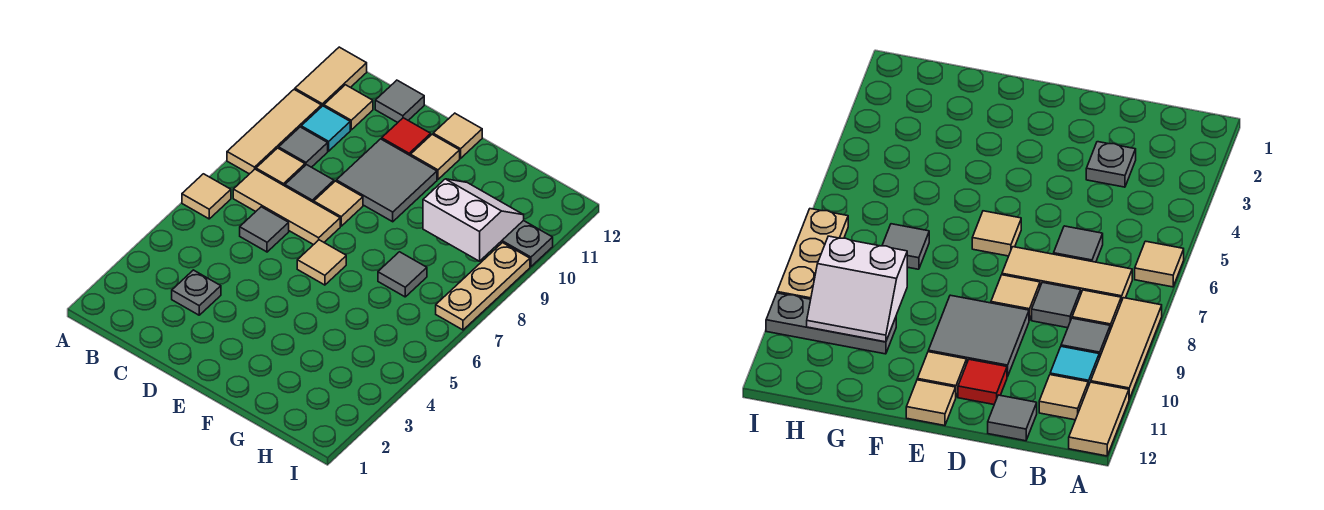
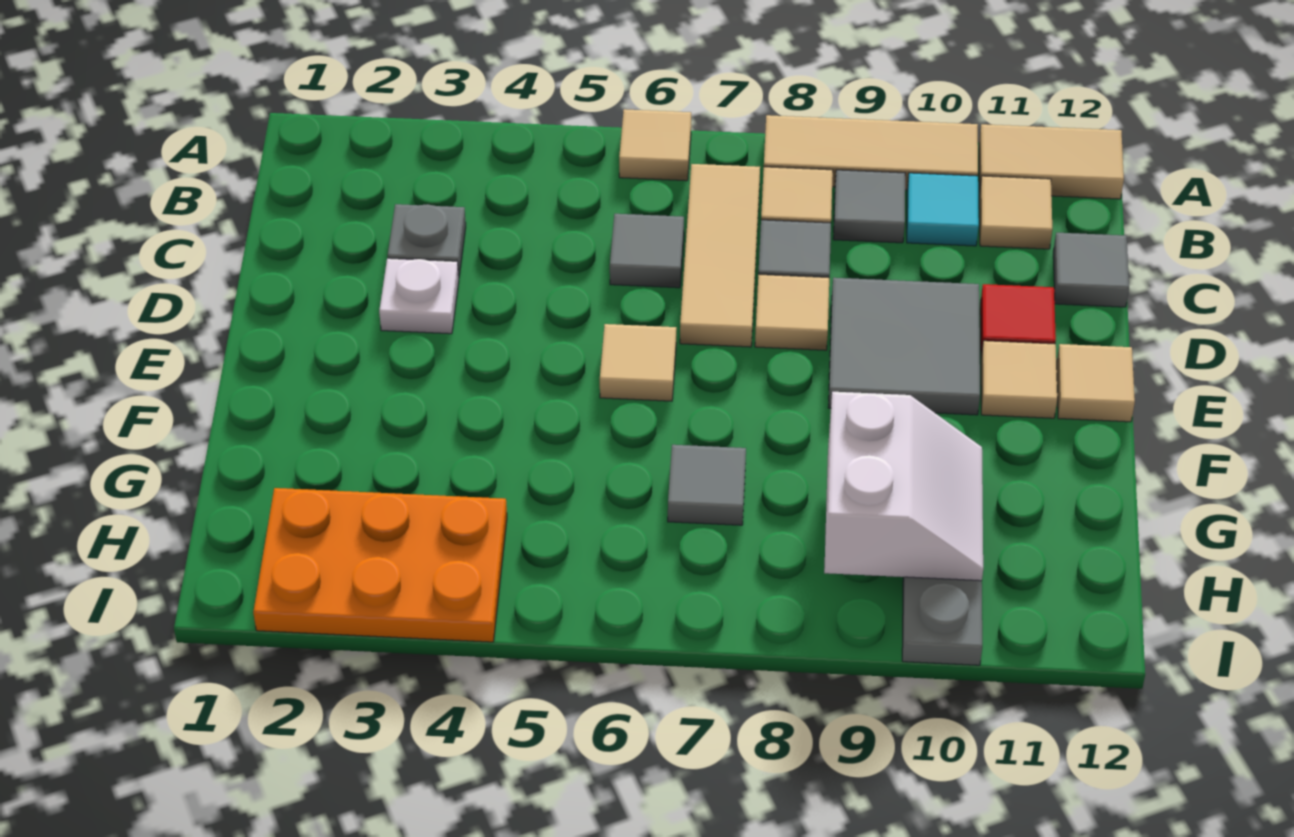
none -> white 1x1 plate [379,258,459,334]
none -> orange 2x3 plate [253,488,507,642]
tan 1x3 plate [436,243,530,330] -> none

